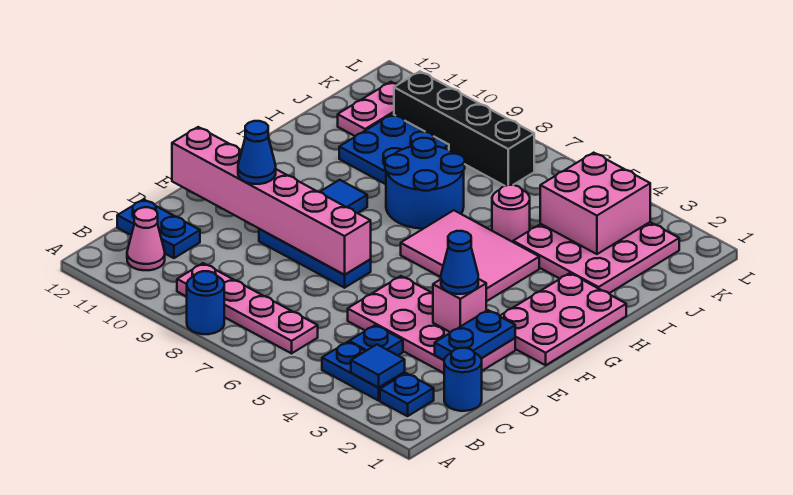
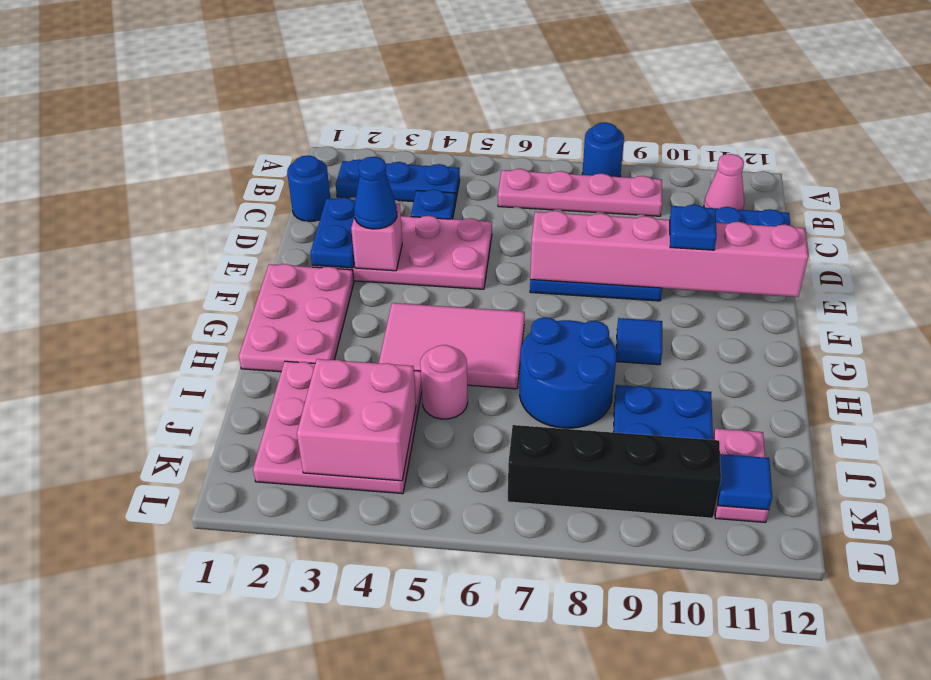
blue 1x1 tile [351,345,405,388] -> blue 1x1 tile moved to [718,454,772,510]
blue 1x1 cone [238,121,276,184] -> blue 1x1 plate [670,205,717,250]

